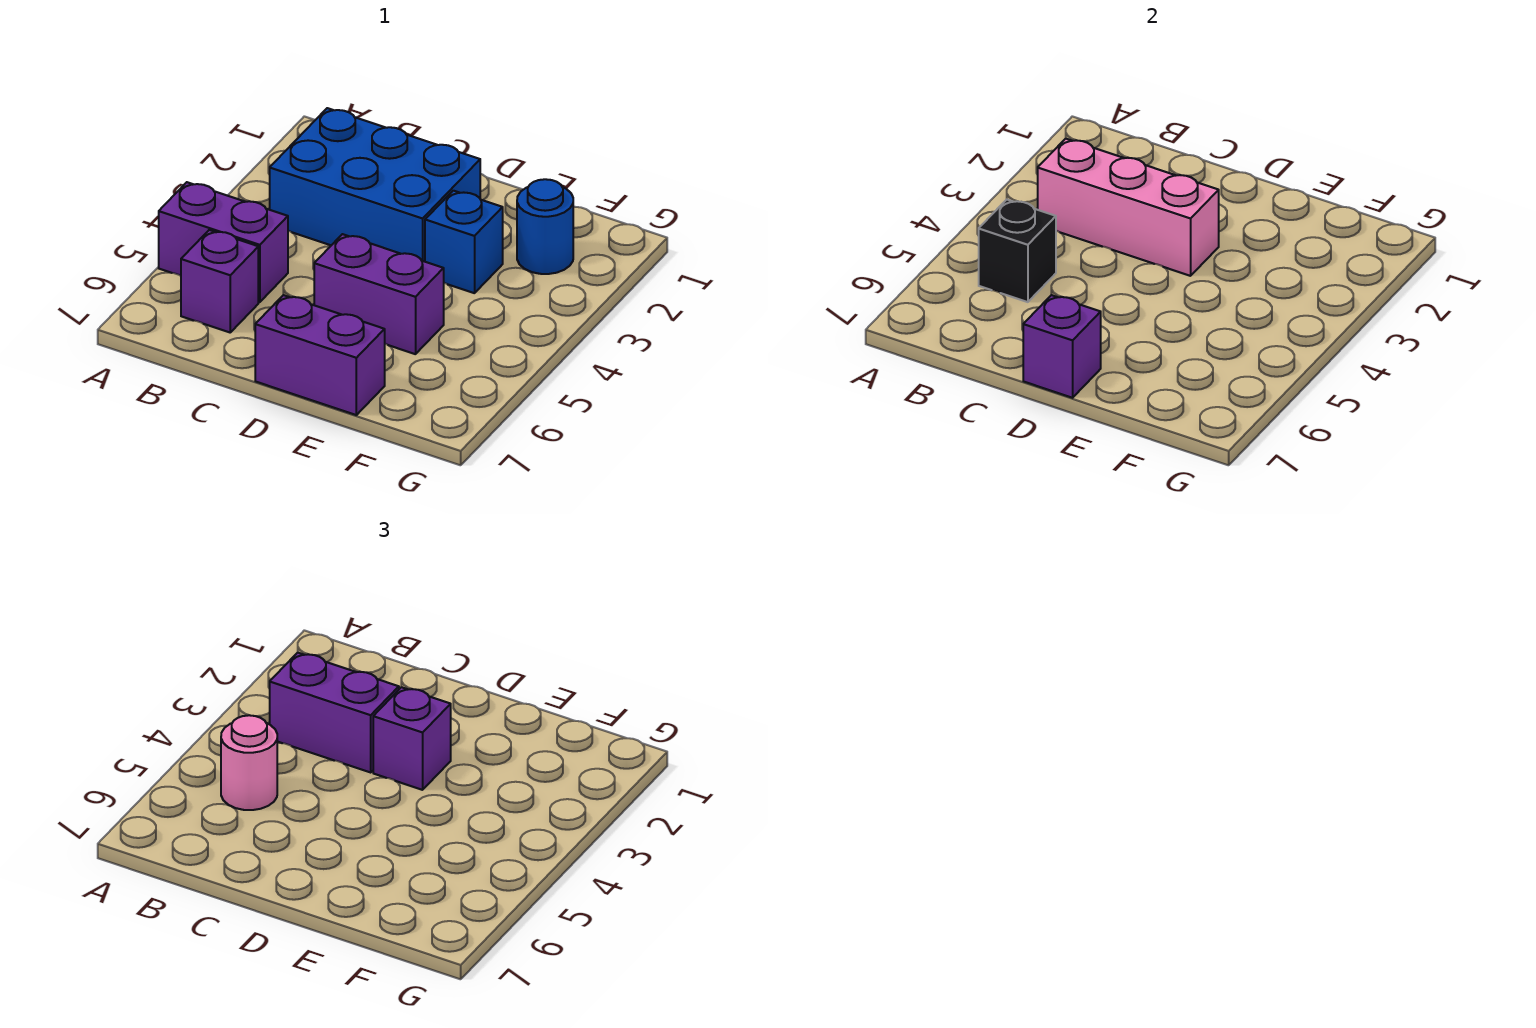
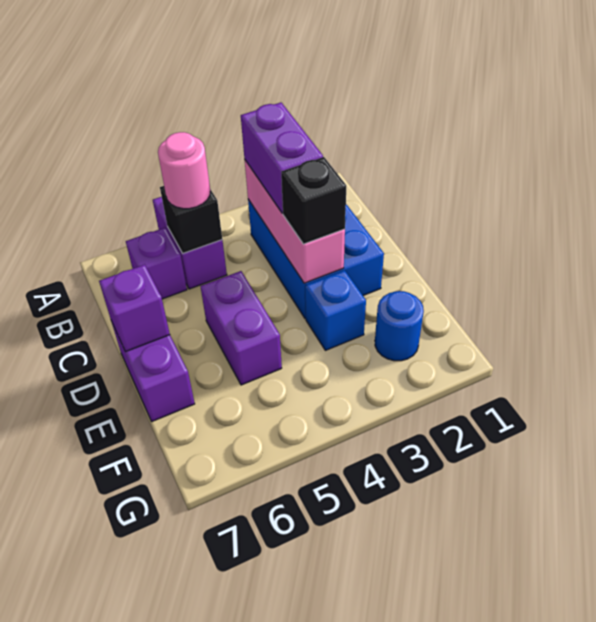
purple 1x1 brick [373,687,451,790] -> black 1x1 brick [281,157,346,244]

